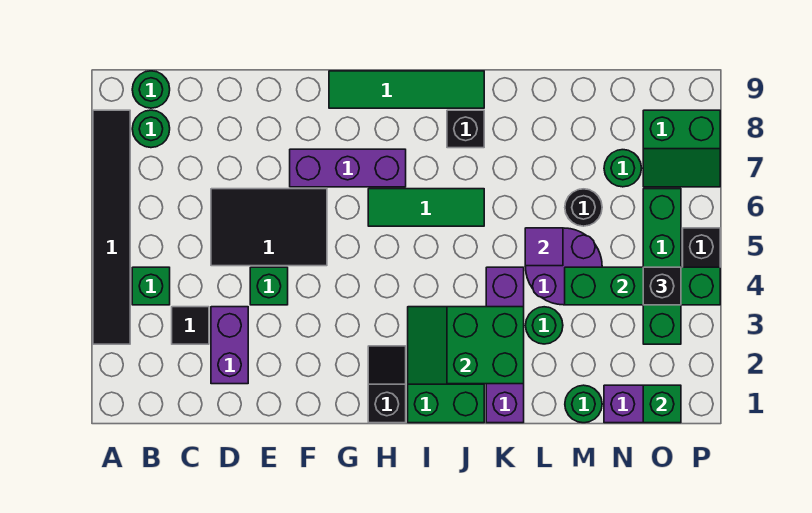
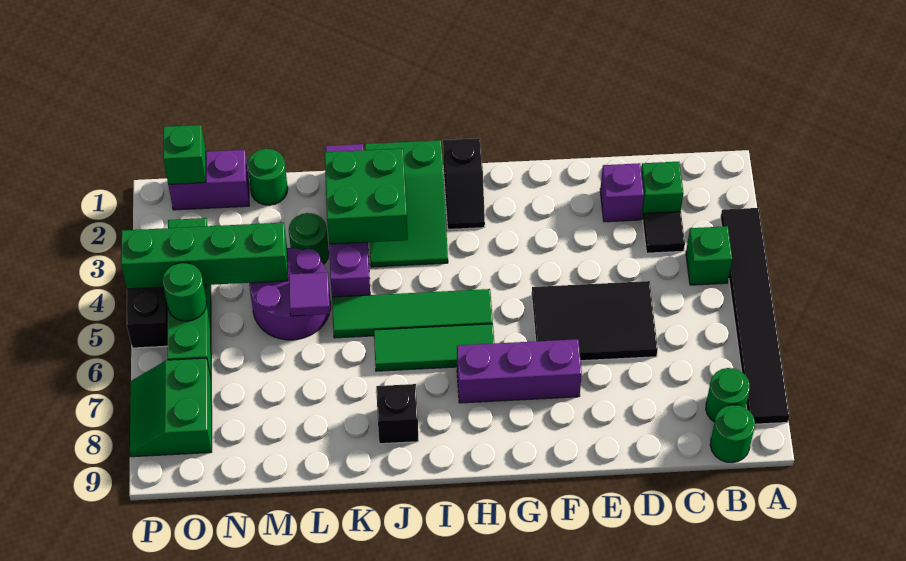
purple 1x2 brick [211,307,248,384] -> purple 1x1 brick [600,163,644,222]
green 1x1 brick [250,267,288,305] -> green 1x1 brick moved to [641,162,683,219]
green 1x4 tile [329,71,484,108] -> green 1x4 tile moved to [332,289,493,338]
black 1x1 round brick [565,189,602,226] -> none
green 1x1 round brick [604,150,642,187] -> green 1x1 round brick moved to [163,263,207,321]
black 1x1 brick [643,267,681,305] -> none
green 2x2 slope [643,110,720,187] -> green 2x2 slope turned to [130,358,212,457]

